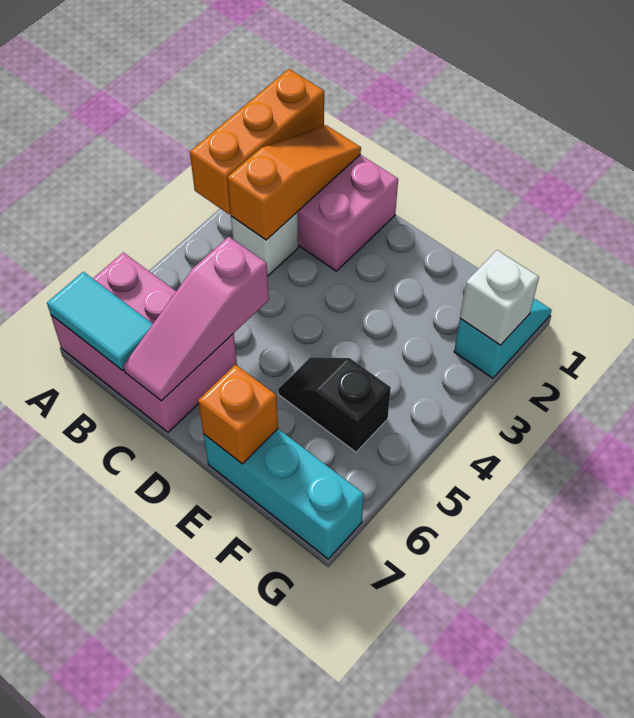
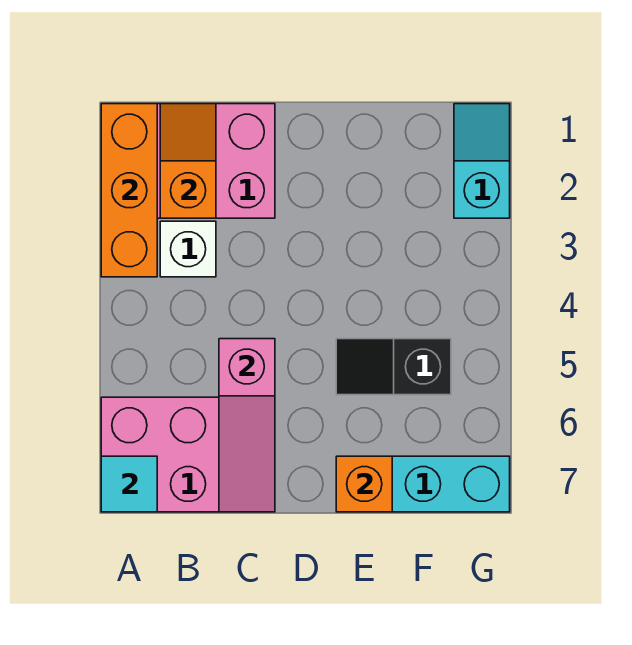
cyan 1x2 tile [47,272,153,371] -> cyan 1x1 tile [101,456,157,512]
orange 1x3 slope [227,125,361,240] -> orange 1x2 slope [160,104,216,218]
white 1x1 brick [460,250,539,345] -> none

